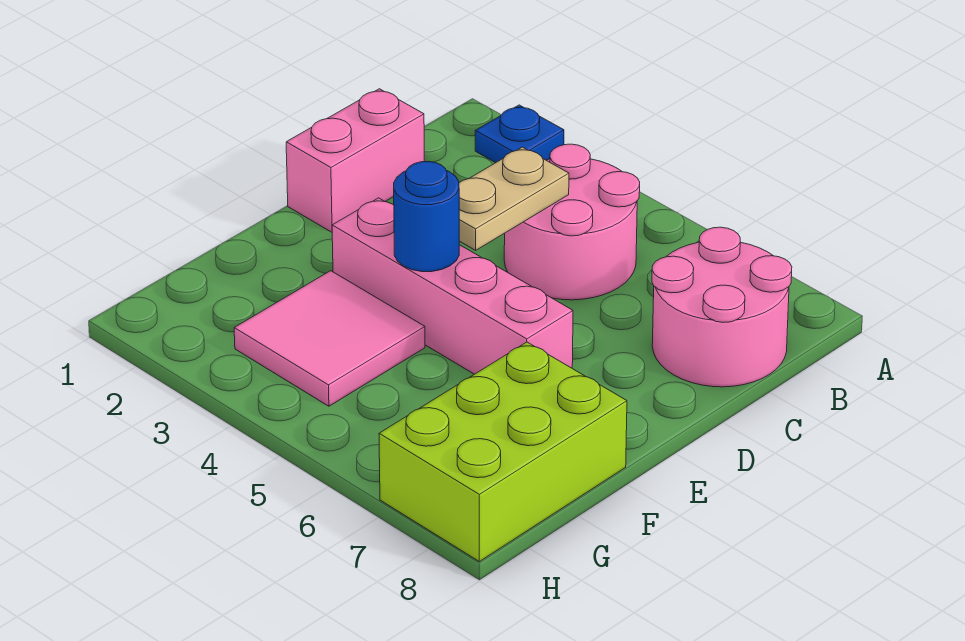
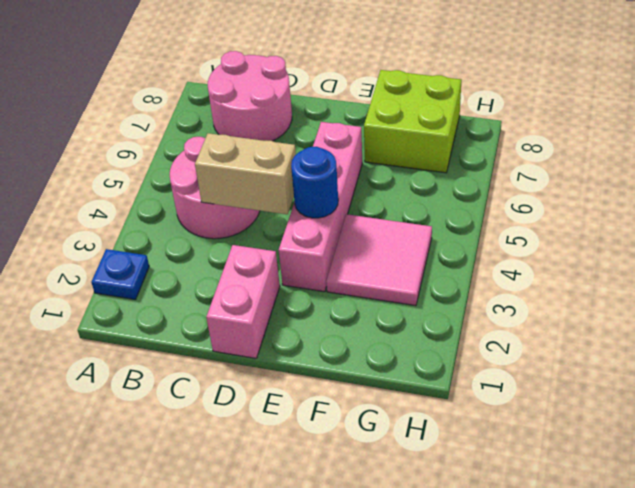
pink 1x2 brick [286,89,424,232] -> pink 1x2 brick turned to [206,245,280,358]
tan 1x2 plate [459,147,569,250] -> tan 1x2 brick [195,133,296,214]
lime 2x3 brick [379,342,627,562] -> lime 2x2 brick [364,70,461,173]

